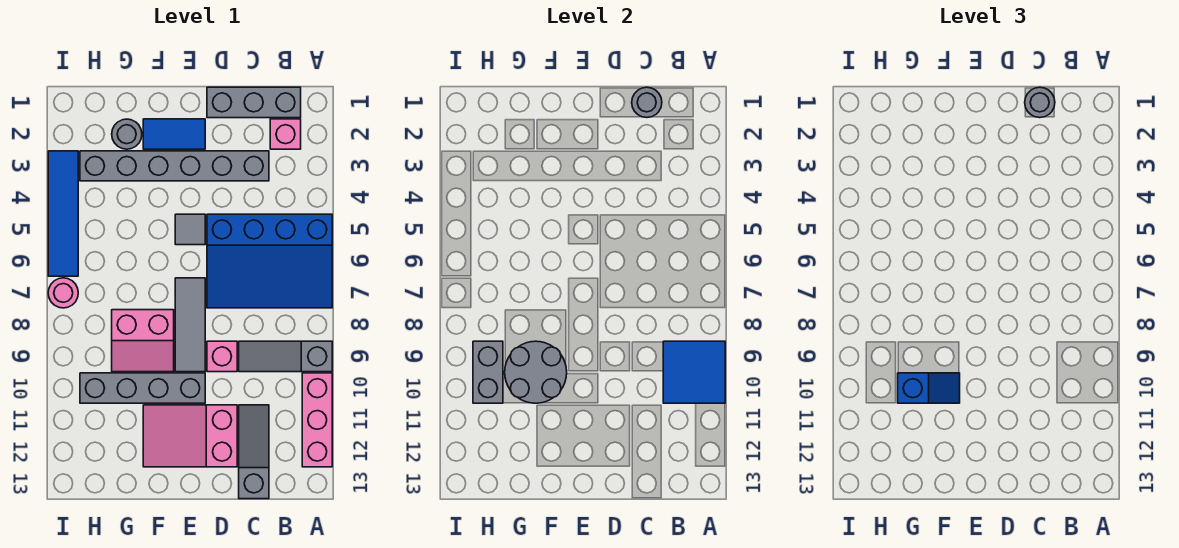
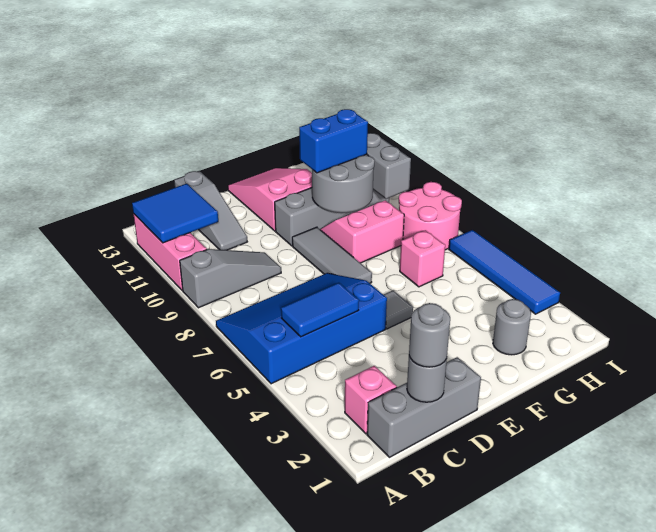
blue 2x2 tile [663,341,725,403] -> blue 2x2 tile moved to [132,184,218,243]
grey 1x6 brick [80,151,269,181] -> none
pink 1x1 brick [207,341,237,372] -> pink 1x1 brick moved to [400,230,445,287]
pink 2x3 slope [143,405,237,467] -> pink 2x3 slope turned to [228,168,312,231]
blue 1x2 tile [143,119,205,149] -> blue 1x2 tile moved to [281,283,359,337]
blue 1x2 slope [898,373,960,403] -> blue 1x2 brick [299,109,368,173]
pink 1x1 round brick [48,278,78,308] -> pink 2x2 round brick [399,182,462,250]

